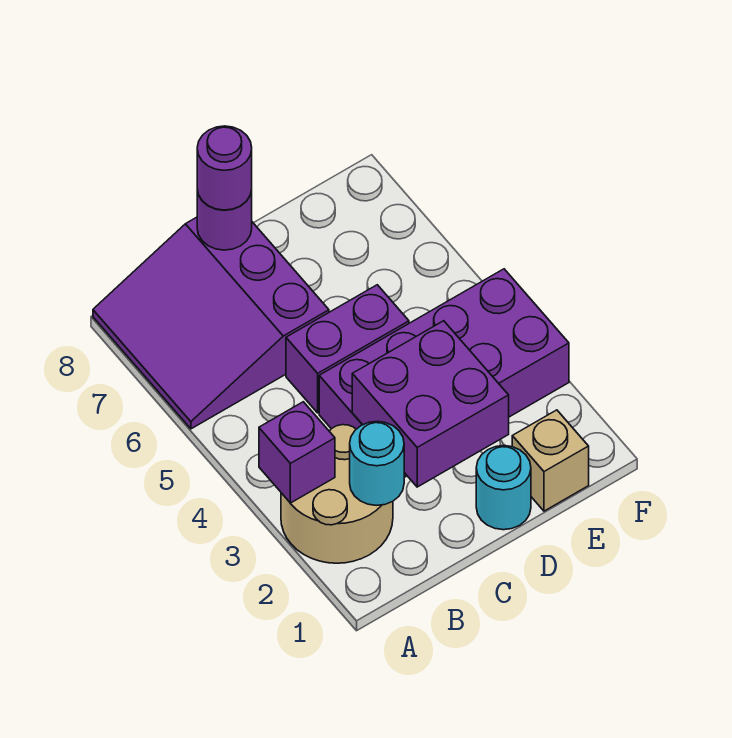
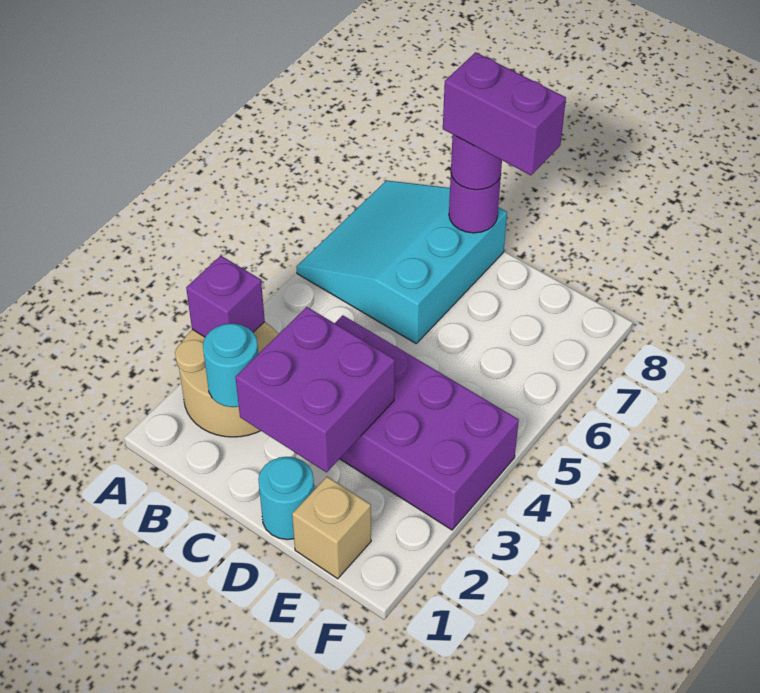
purple 3x3 slope [93,217,329,429] -> cyan 3x3 slope [296,180,507,343]
purple 1x2 brick [286,285,409,413] -> purple 1x2 brick moved to [443,52,566,175]

